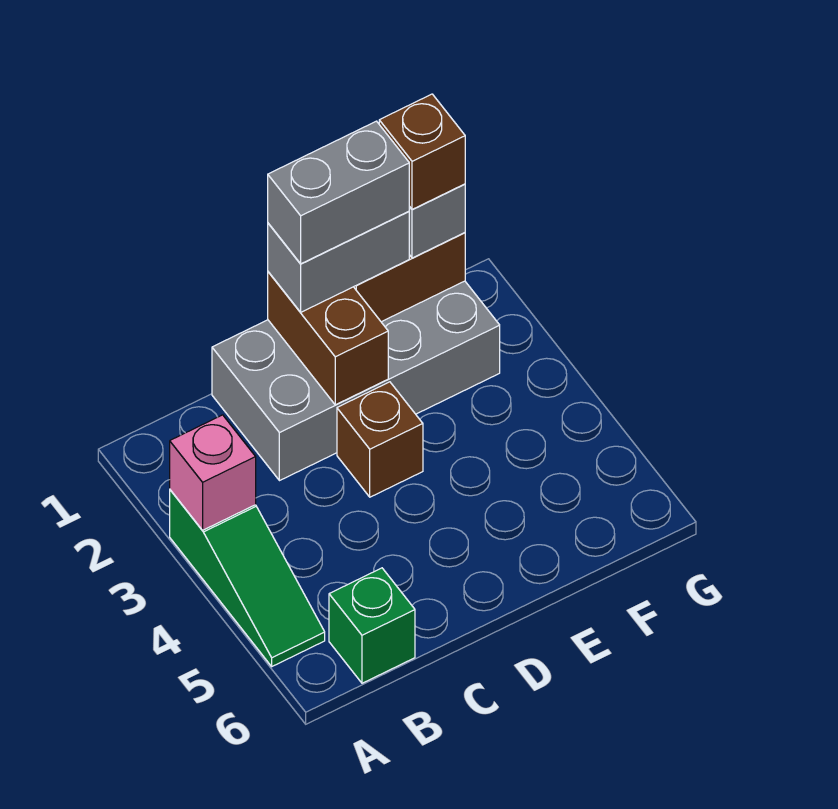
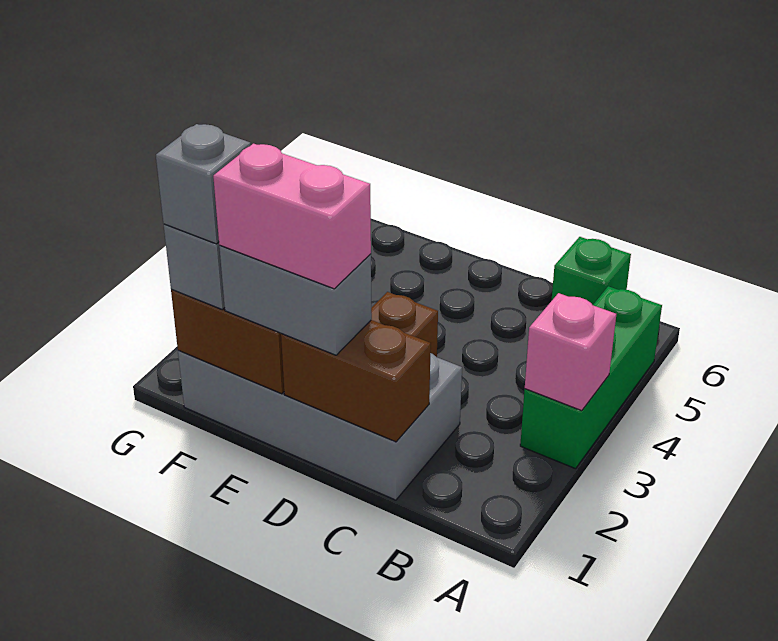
green 1x3 slope [170,490,325,666] -> green 1x3 brick [520,286,662,469]
brown 1x2 brick [268,272,388,405] -> brown 1x2 brick turned to [281,320,431,442]
grey 1x2 brick [268,121,409,264] -> pink 1x2 brick [213,144,371,289]
brown 1x1 brick [379,94,465,209] -> grey 1x1 brick [156,124,251,244]

